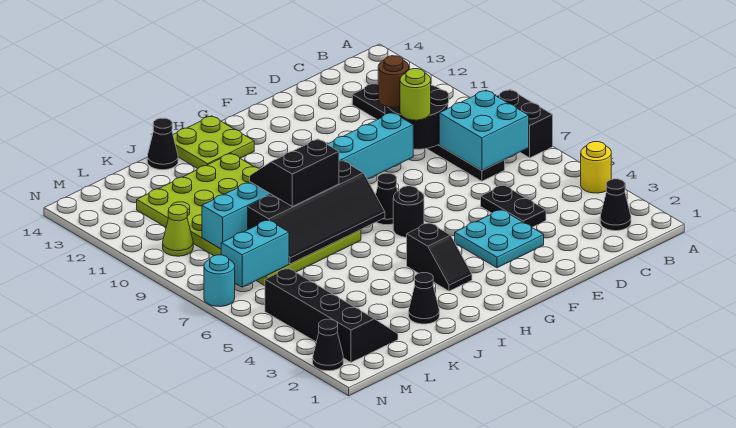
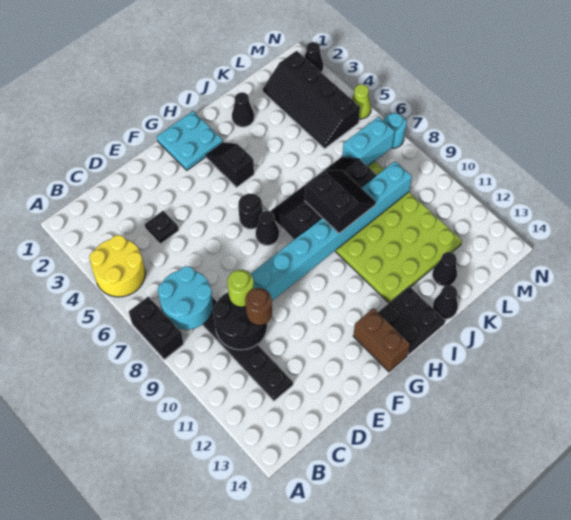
yellow 1x1 round brick [581,142,611,193] -> yellow 2x2 round brick [89,235,145,297]
black 1x1 cone [600,179,631,231] -> black 1x1 cone moved to [432,252,457,286]
cyan 2x2 brick [439,90,529,170] -> cyan 2x2 round brick [158,266,213,330]
black 1x2 plate [481,185,546,227] -> black 1x1 plate [145,211,179,244]
cyan 2x2 plate [455,210,544,268] -> cyan 2x2 plate moved to [157,111,223,170]
none -> brown 1x2 brick [353,308,410,372]
lime 2x2 plate [173,116,254,168] -> black 2x2 plate [378,286,445,355]
black 2x2 slope [250,139,339,206] -> black 2x2 slope turned to [305,170,376,233]
lime 1x1 cone [163,205,193,256] -> lime 1x1 cone moved to [352,84,371,119]

